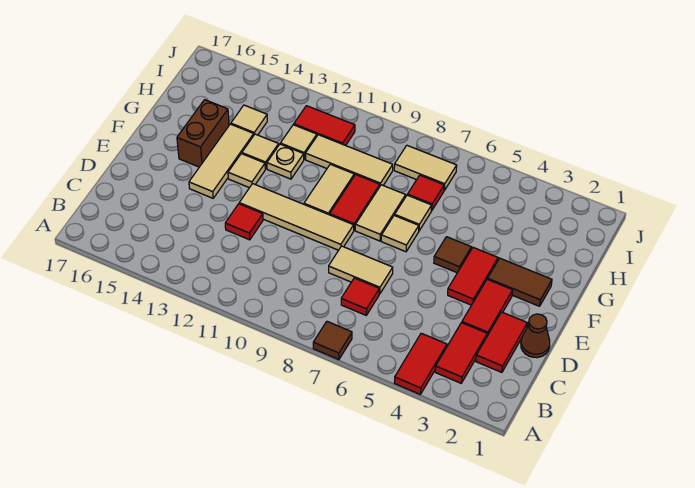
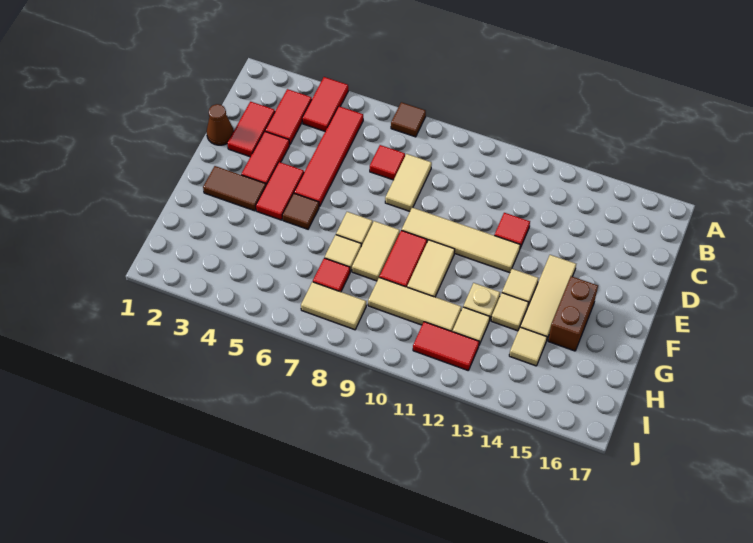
none -> red 1x4 tile [294,106,363,207]
tan 1x2 tile [329,246,393,294] -> tan 1x2 tile turned to [385,154,432,211]

